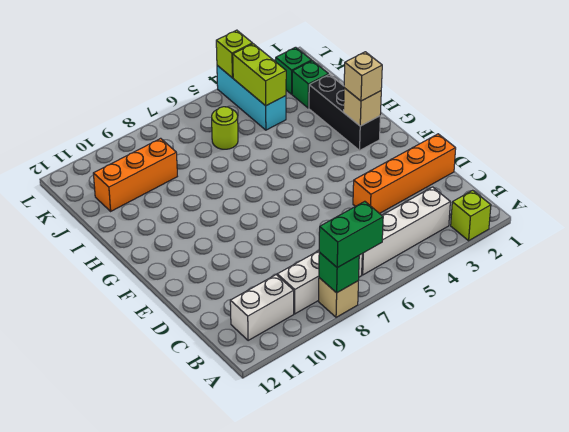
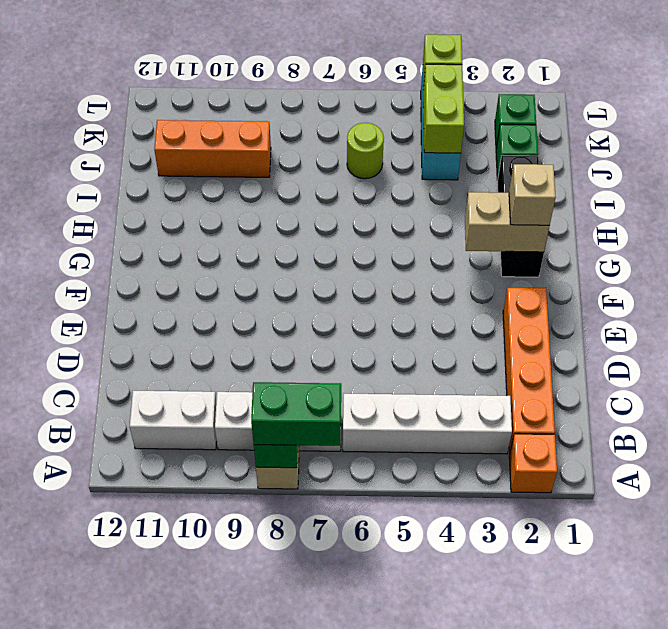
lime 1x1 brick [451,190,491,241] -> orange 1x1 brick [509,434,557,493]
orange 1x4 brick [353,134,456,214] -> orange 1x4 brick turned to [503,288,555,454]
tan 1x1 brick [344,88,381,126] -> tan 1x2 brick [465,192,549,252]

